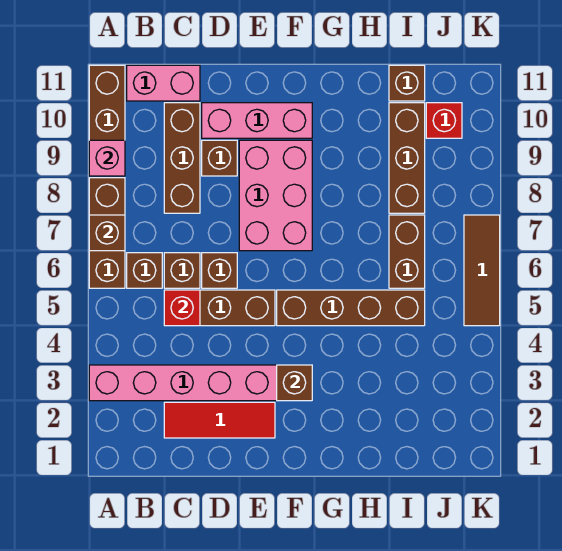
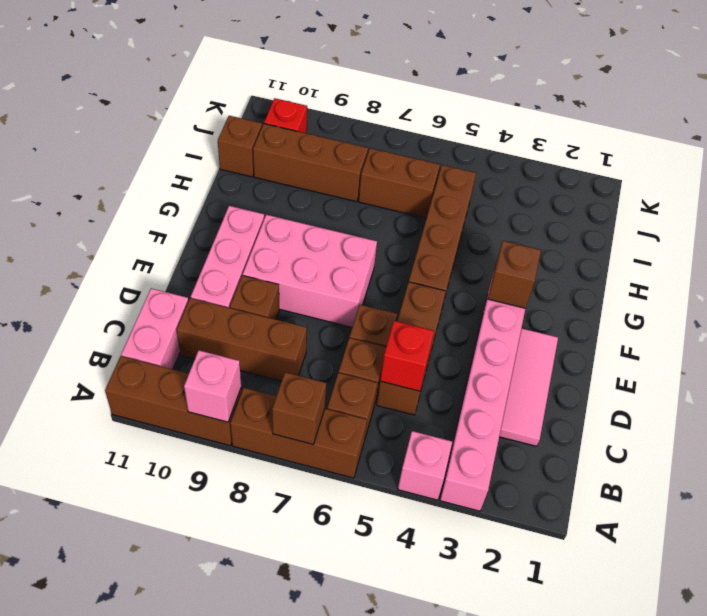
none -> pink 1x1 brick [398,431,452,500]
red 1x3 tile [164,402,275,438] -> pink 1x3 tile [499,328,558,446]
brown 1x3 tile [464,215,500,326] -> none

